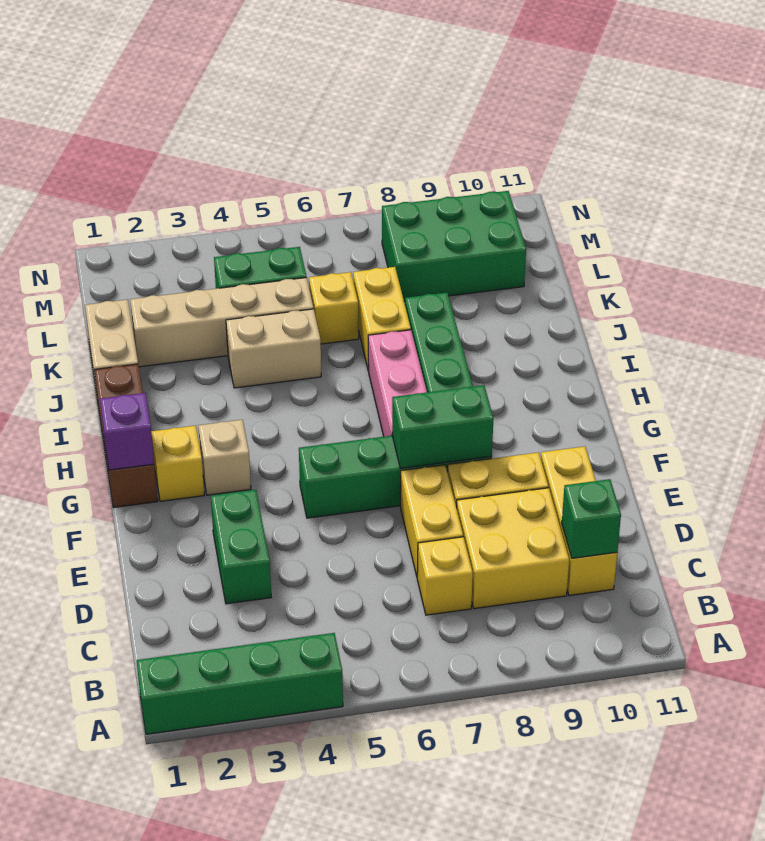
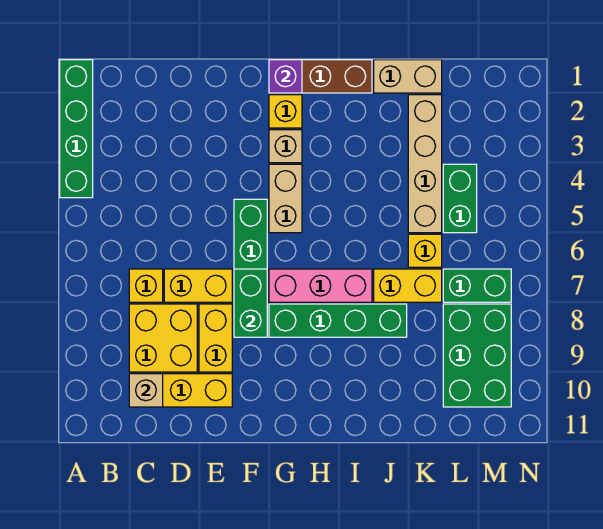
green 1x1 brick [562,479,621,558] -> tan 1x1 brick [129,374,163,407]
green 1x2 brick [211,490,271,604] -> green 1x2 brick moved to [443,269,511,302]
tan 1x2 brick [226,309,321,388] -> tan 1x2 brick moved to [269,164,302,233]

